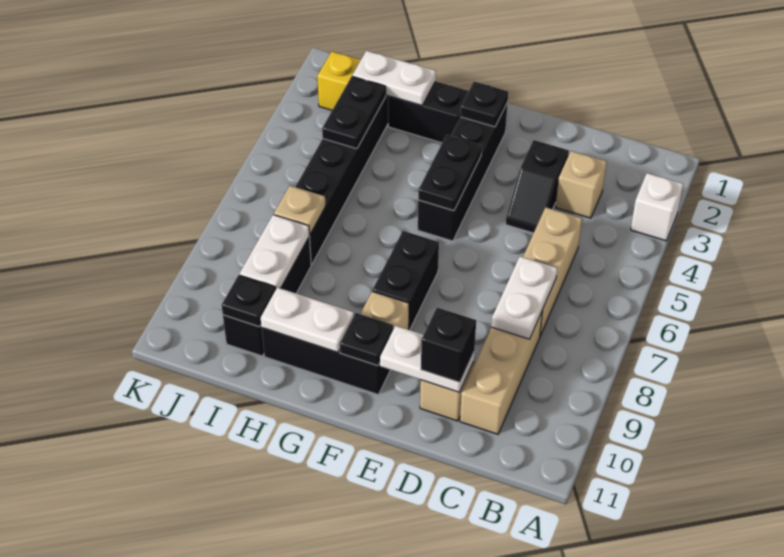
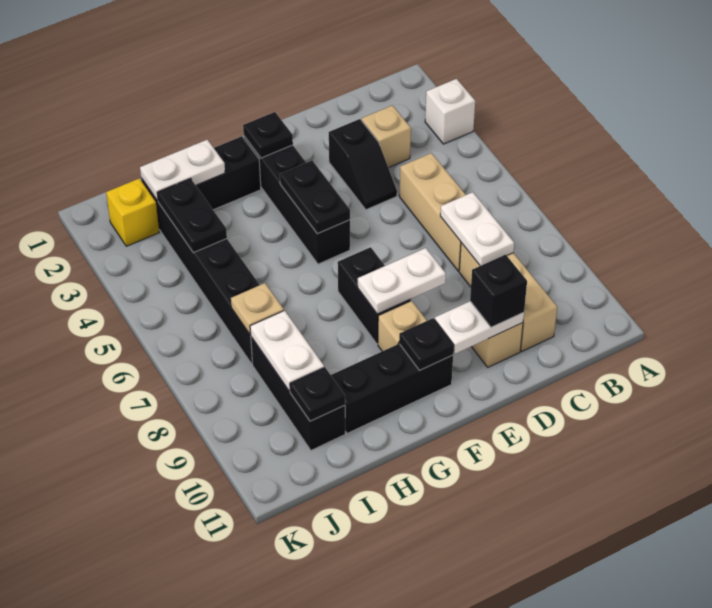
white 1x2 plate [261,287,354,352] -> white 1x2 plate moved to [358,248,446,314]

